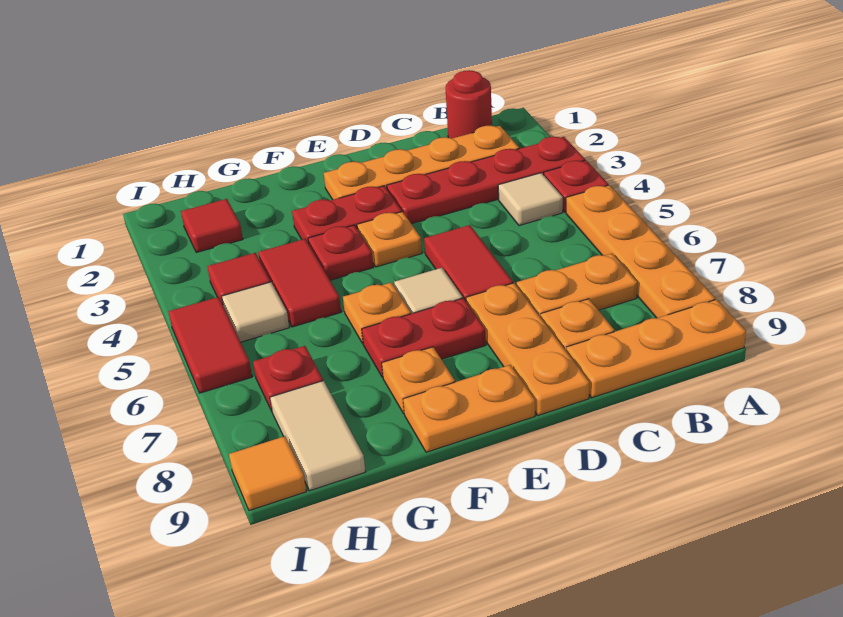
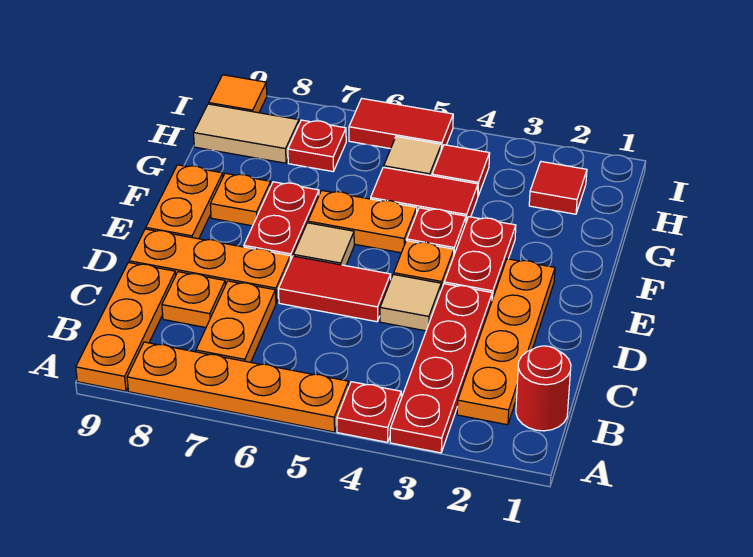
tan 1x1 tile [498,173,563,225] -> tan 1x1 tile moved to [380,274,441,331]
orange 1x1 plate [343,282,411,343] -> orange 1x2 plate [308,190,417,253]

